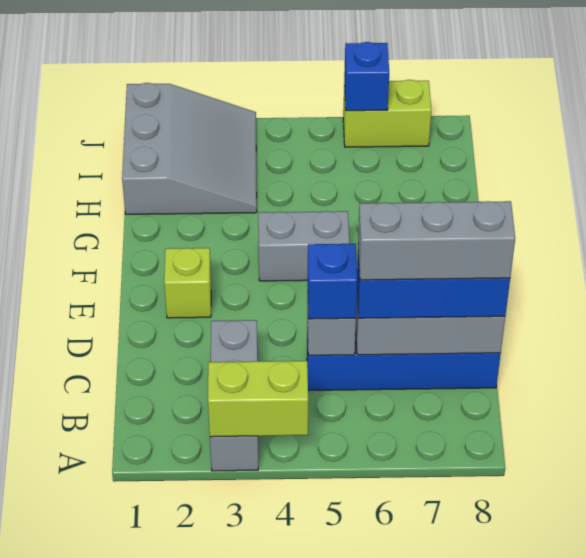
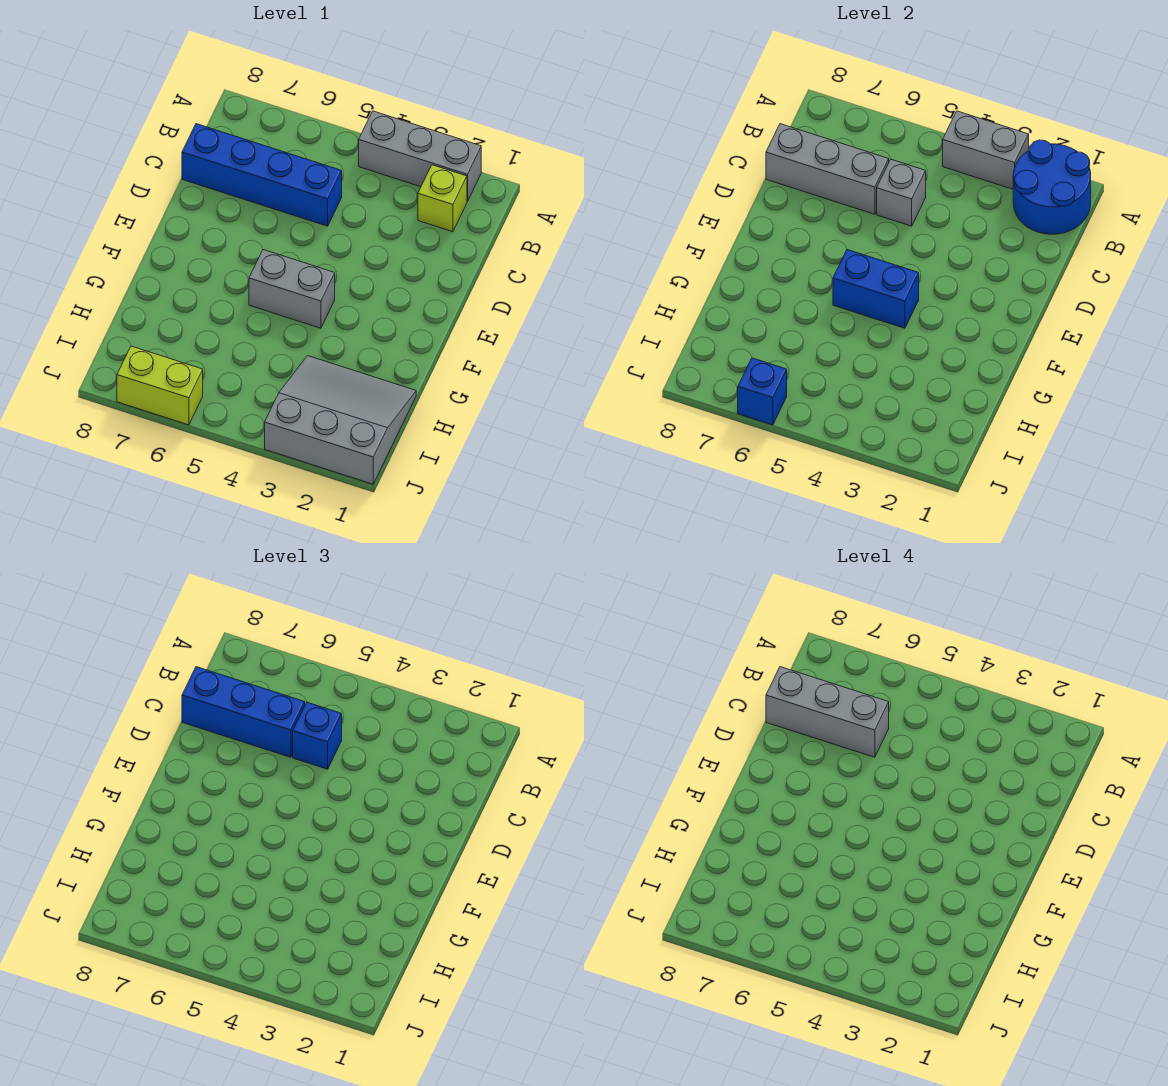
none -> blue 2x2 round brick [1013,140,1091,234]
grey 1x3 brick [210,320,258,471] -> grey 1x3 brick turned to [359,111,481,202]
lime 1x2 brick [208,361,308,437] -> grey 1x2 brick [943,111,1029,189]
lime 1x1 brick [164,248,211,318] -> lime 1x1 brick moved to [418,165,467,232]
none -> blue 1x2 brick [833,250,919,328]
grey 3x3 slope [122,83,257,214] -> grey 3x3 slope turned to [265,356,416,484]

